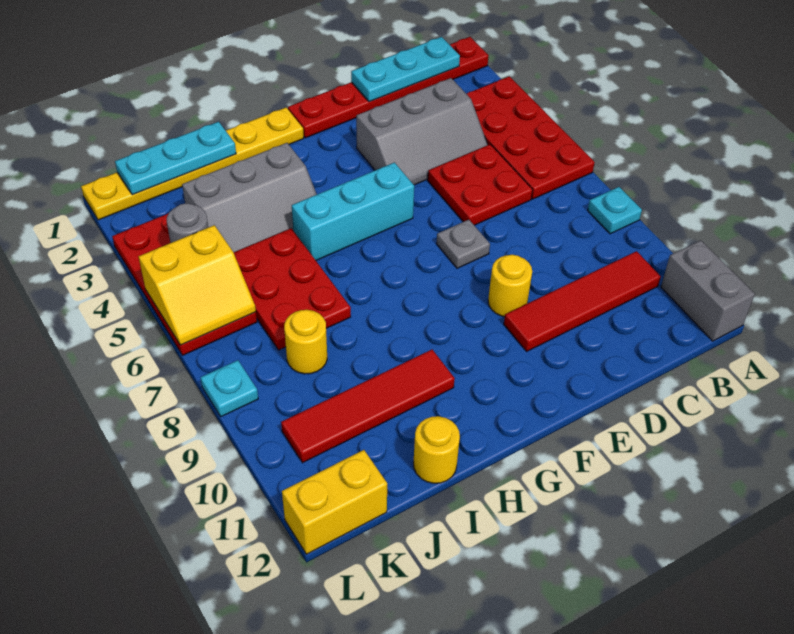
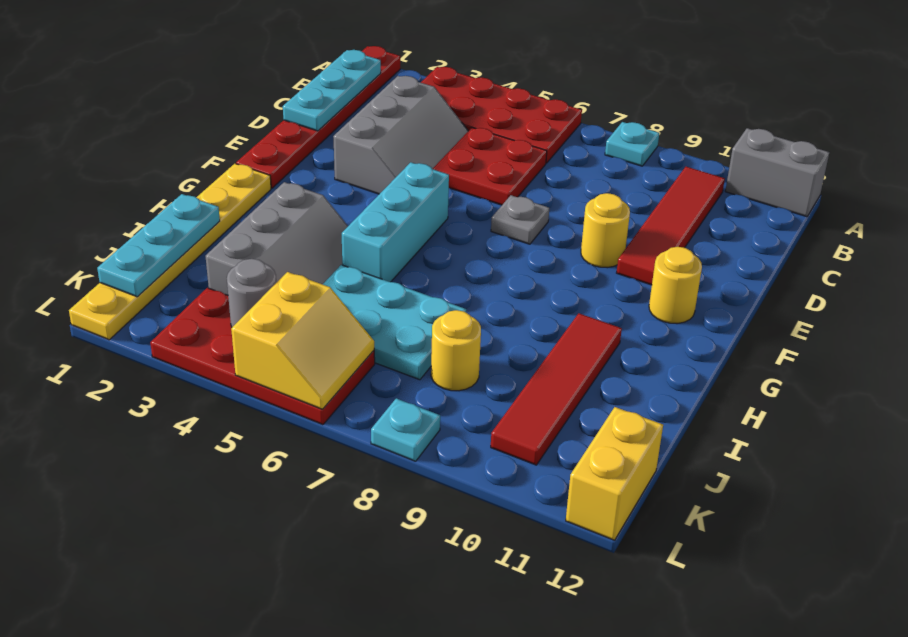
red 2x3 plate [234,228,351,350] -> cyan 2x3 plate [323,265,466,380]
yellow 1x1 round brick [413,416,460,483] -> yellow 1x1 round brick moved to [649,247,702,324]

